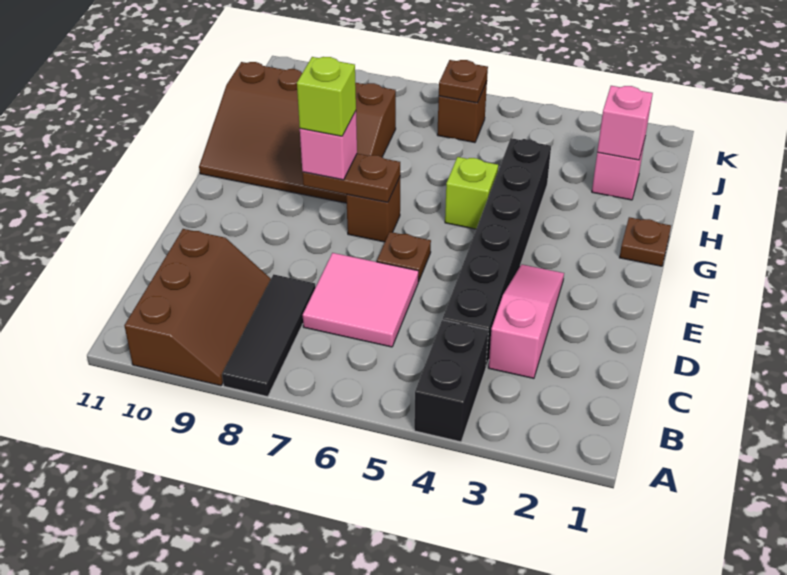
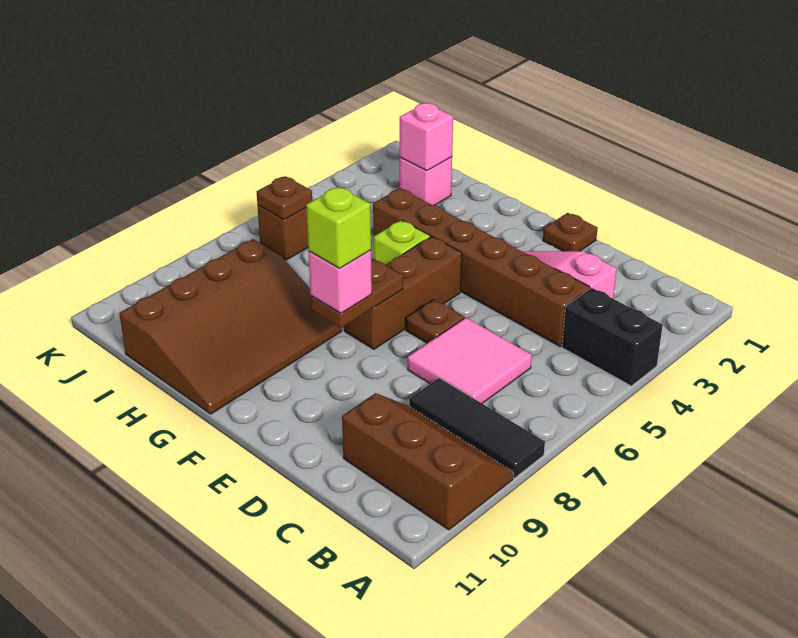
black 1x6 brick [443,138,551,366] -> brown 1x6 brick [373,188,590,346]
brown 1x1 brick [346,177,400,242] -> brown 1x3 brick [344,237,462,349]
brown 1x1 plate [619,217,671,266] -> brown 1x1 plate moved to [543,213,598,251]

